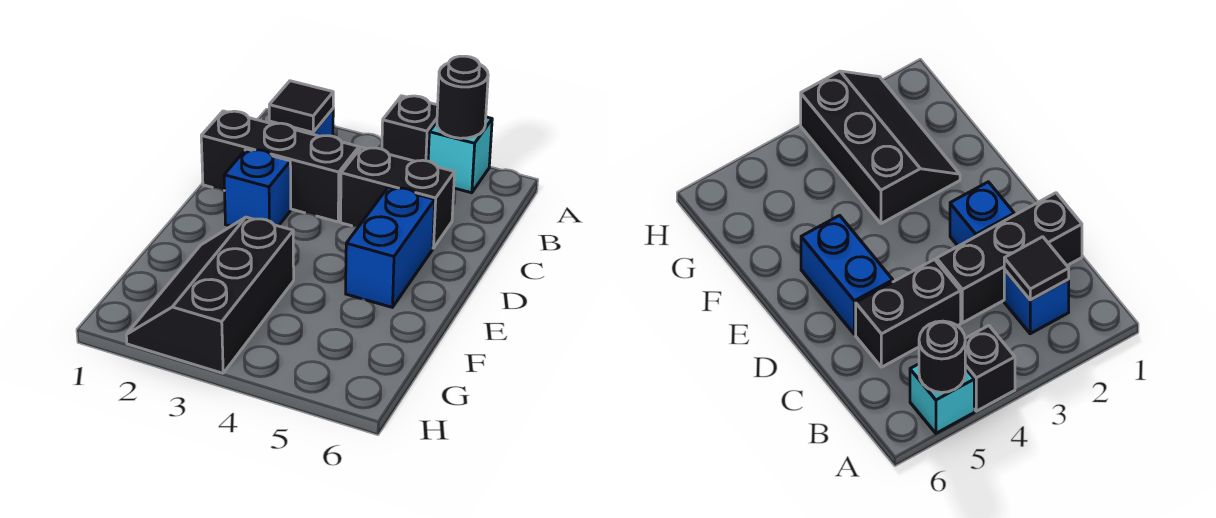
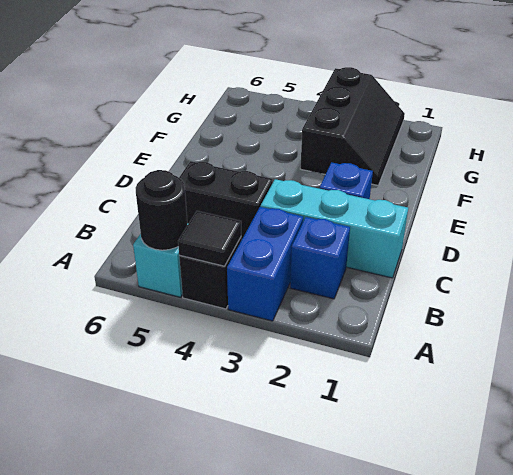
black 1x1 tile [269,81,333,132] -> black 1x1 tile moved to [178,211,241,266]
black 1x3 brick [201,111,359,222] -> cyan 1x3 brick [261,179,408,278]
blue 1x2 brick [346,187,435,307] -> blue 1x2 brick moved to [227,207,303,321]

